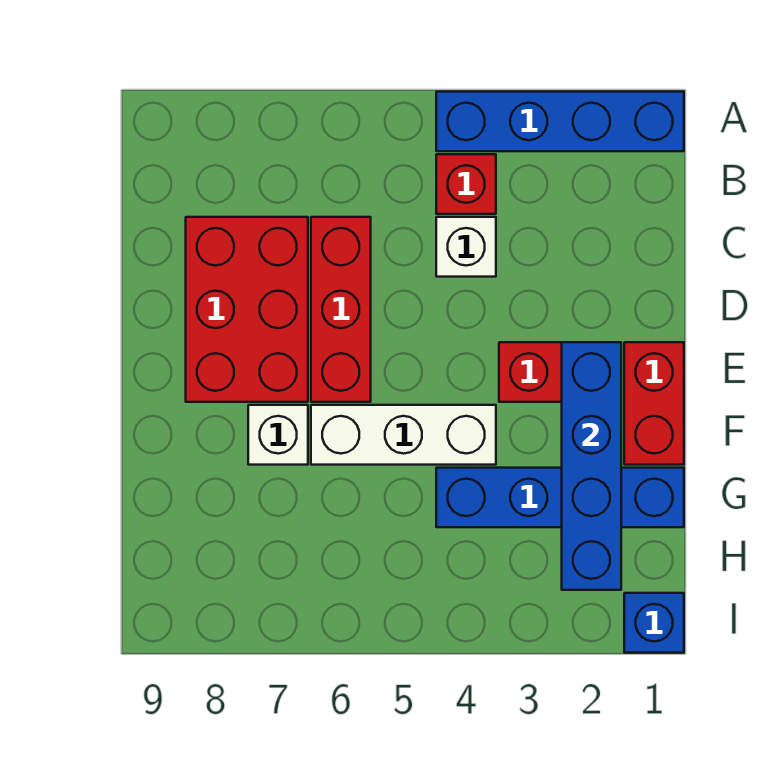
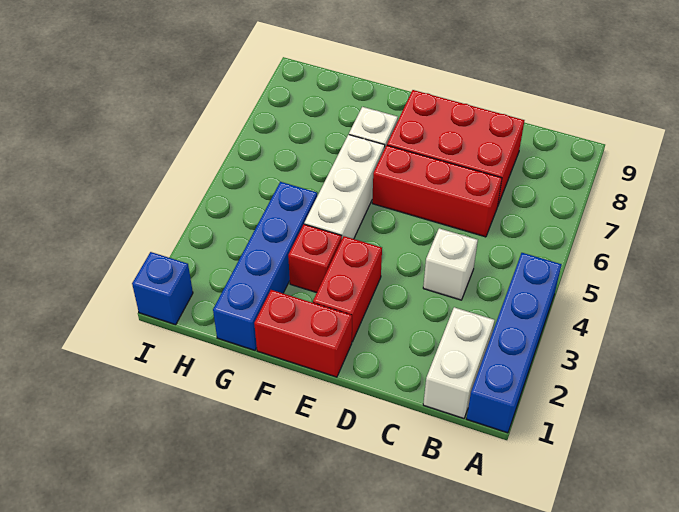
none -> white 1x2 brick [423,307,495,418]
red 1x1 brick [436,154,496,214] -> red 1x1 brick moved to [288,224,342,293]
blue 1x4 brick [562,342,621,590] -> none

